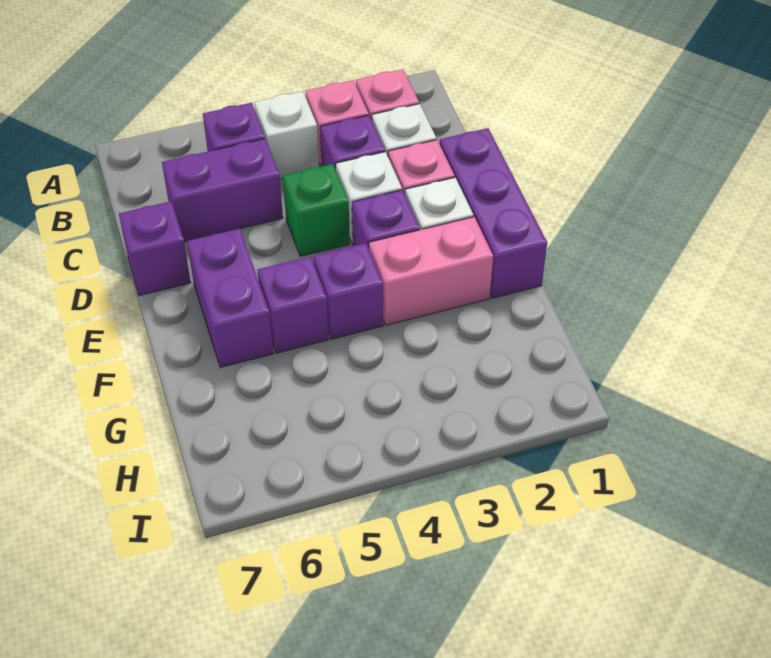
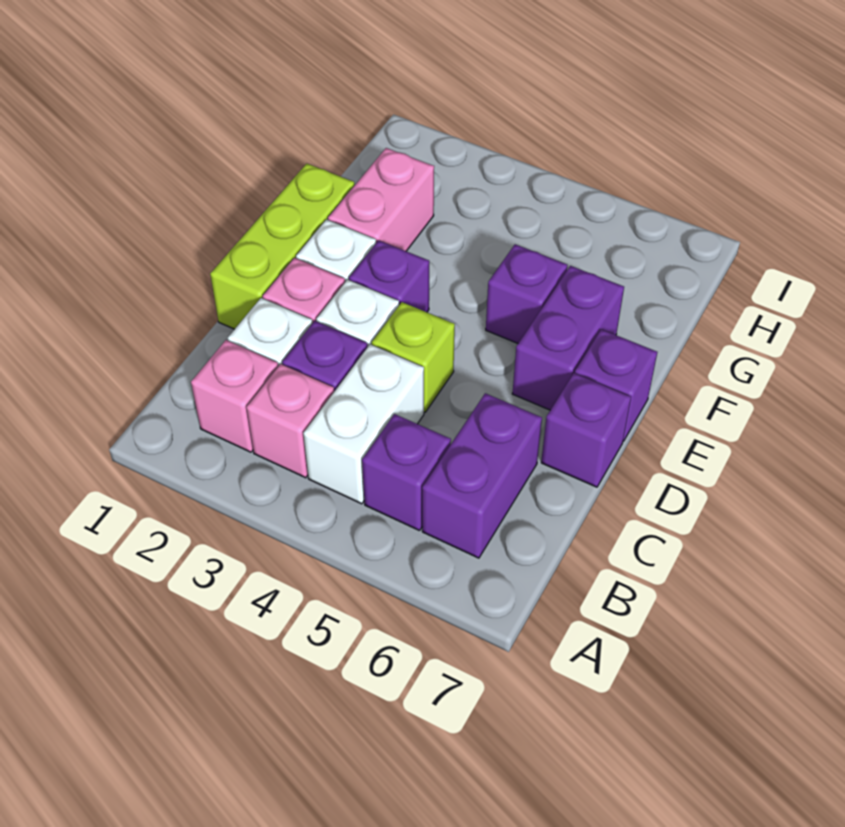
white 1x1 brick [254,91,319,179] -> white 1x2 brick [303,344,424,504]
purple 1x2 brick [162,139,283,242] -> purple 1x2 brick turned to [422,393,542,558]
purple 1x3 brick [440,128,547,298] -> lime 1x3 brick [210,164,355,329]
green 1x1 brick [283,164,350,257] -> lime 1x1 brick [372,302,455,412]
pink 1x2 brick [369,217,493,325] -> pink 1x2 brick turned to [328,148,434,251]
purple 1x1 brick [314,243,383,339] -> purple 1x1 brick moved to [575,329,657,441]

